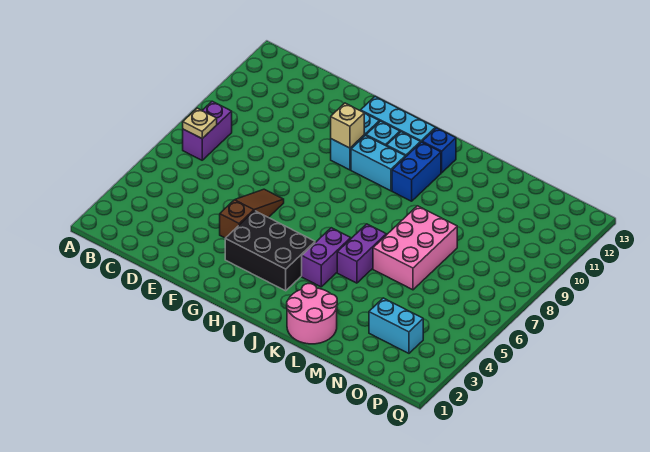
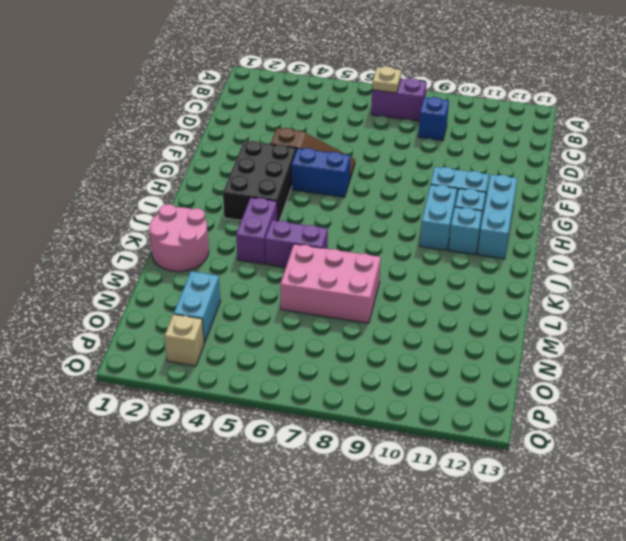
tan 1x1 brick [331,103,364,148] -> tan 1x1 brick moved to [165,314,204,366]
purple 1x2 brick [302,228,351,287] -> purple 1x2 brick turned to [236,197,277,264]
blue 1x2 brick [392,142,441,201] -> blue 1x2 brick moved to [292,148,350,197]
blue 1x1 brick [422,128,456,173] -> blue 1x1 brick moved to [418,97,449,141]

